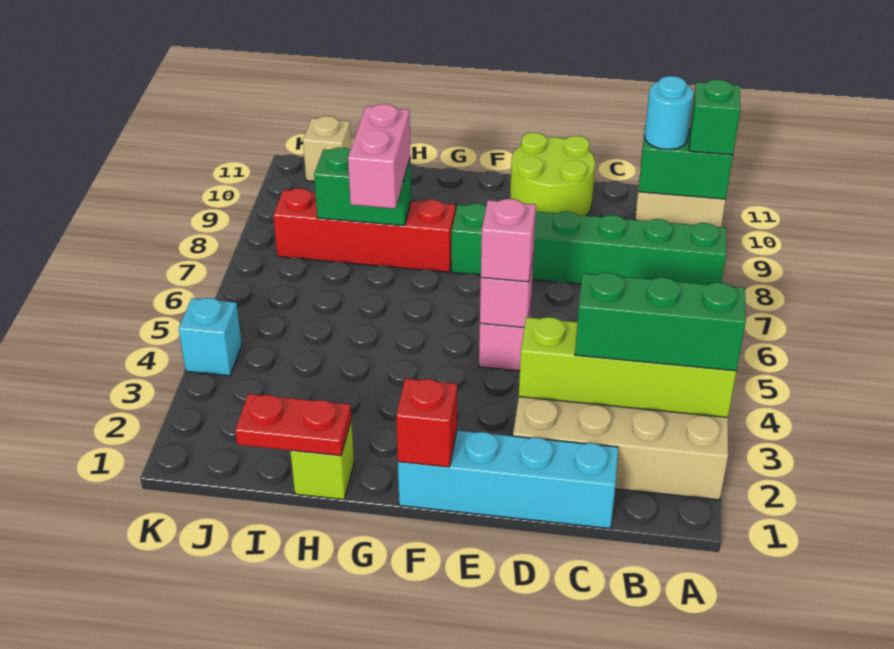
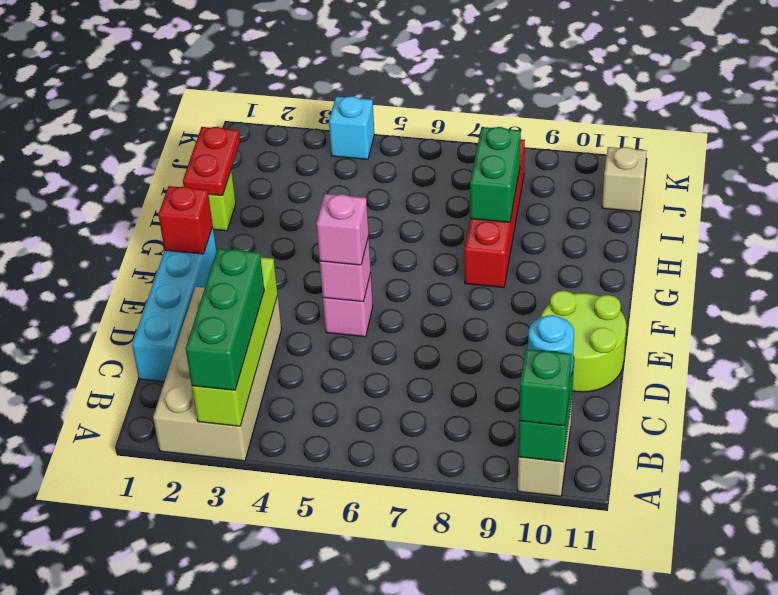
green 1x6 brick [452,203,726,284] -> none
pink 1x2 brick [348,104,410,209] -> none

